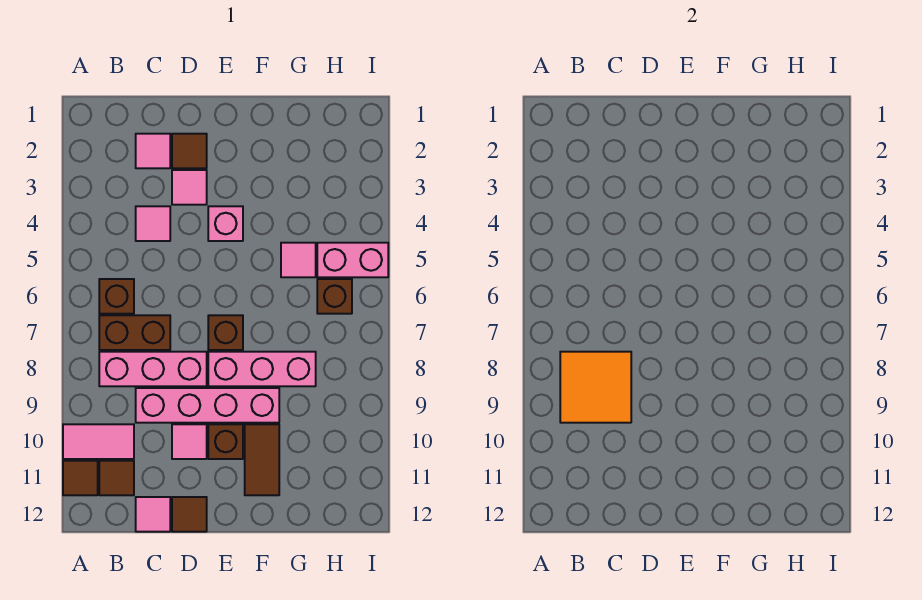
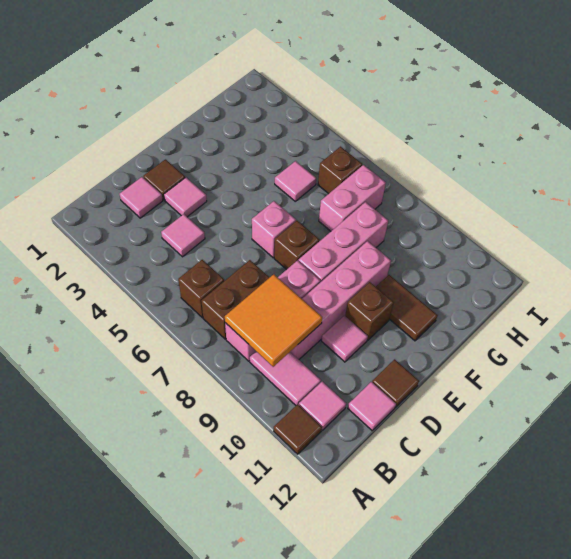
pink 1x2 tile [63,424,134,459] -> pink 1x2 tile turned to [250,352,321,405]
brown 1x1 tile [99,461,134,495] -> pink 1x1 tile [299,381,346,430]
pink 1x1 brick [208,206,243,241] -> pink 1x1 brick moved to [252,201,296,258]
pink 1x2 brick [317,243,388,277] -> pink 1x2 brick moved to [319,165,386,231]

